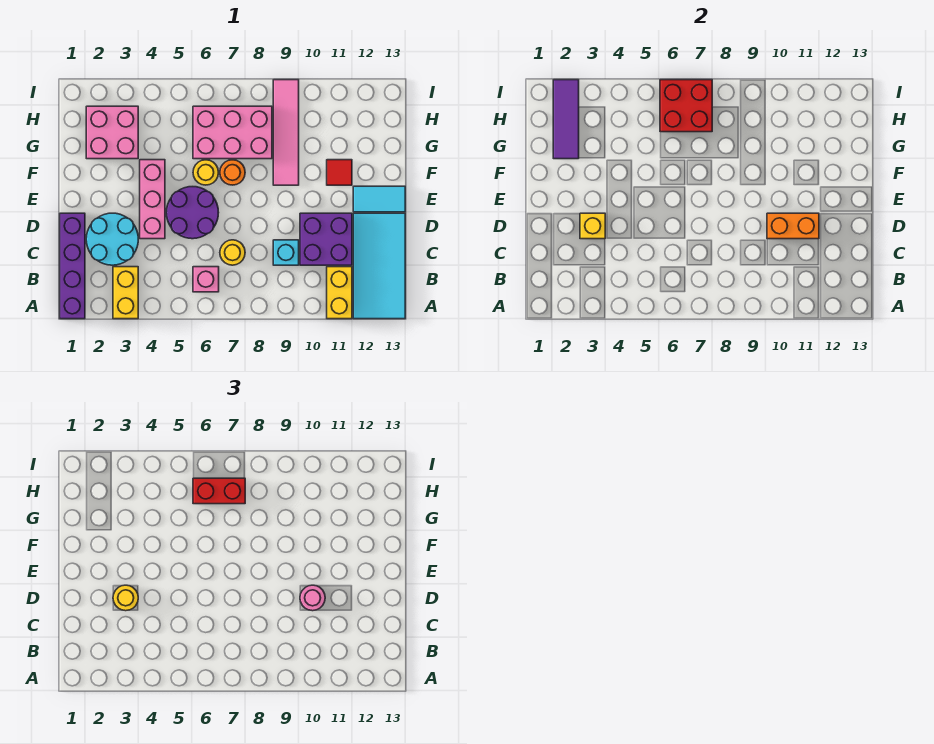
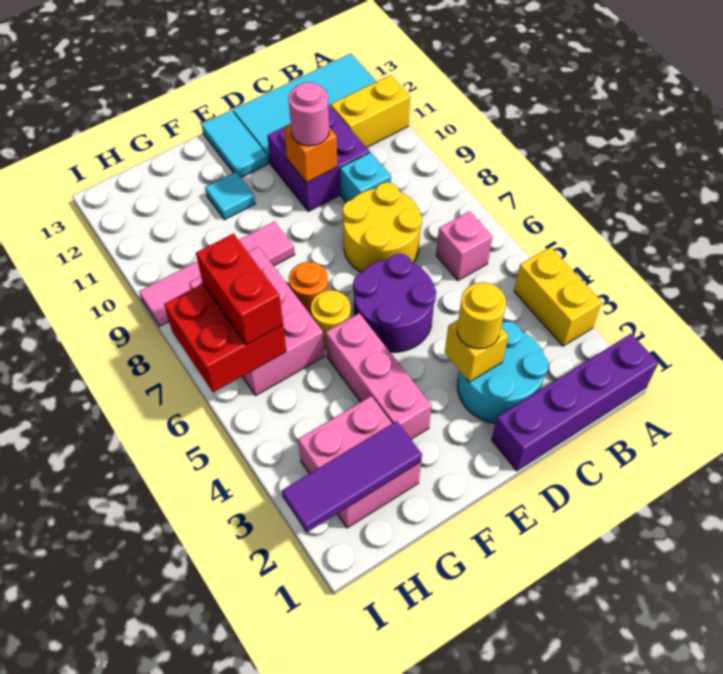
yellow 1x2 brick [113,267,138,319] -> yellow 1x2 brick turned to [514,247,602,346]
yellow 1x1 round brick [220,240,245,265] -> yellow 2x2 round brick [343,182,422,273]
pink 1x3 brick [140,160,165,239] -> pink 1x3 brick turned to [326,313,432,439]
orange 1x2 brick [767,213,819,239] -> orange 1x1 brick [284,125,337,183]
red 1x1 tile [327,160,352,185] -> cyan 1x1 tile [205,172,255,220]

